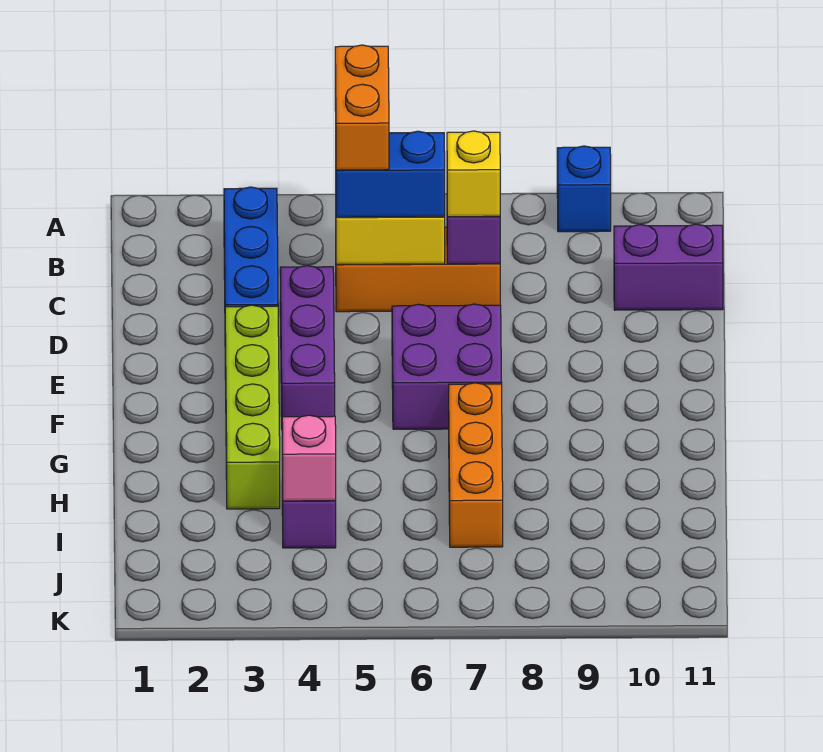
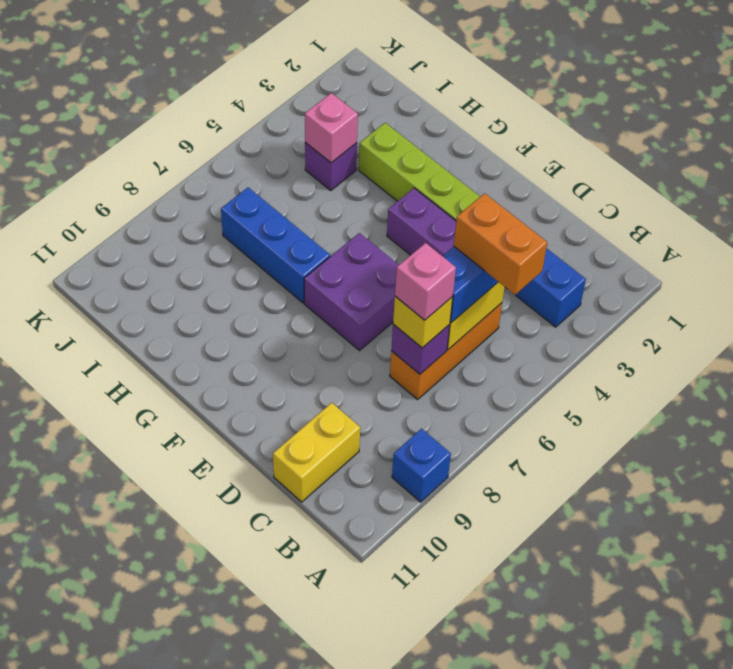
none -> pink 1x1 brick [395,243,456,320]
purple 1x2 brick [614,224,723,310] -> yellow 1x2 brick [273,403,360,502]
orange 1x3 brick [449,383,503,547] -> blue 1x3 brick [221,187,330,303]

